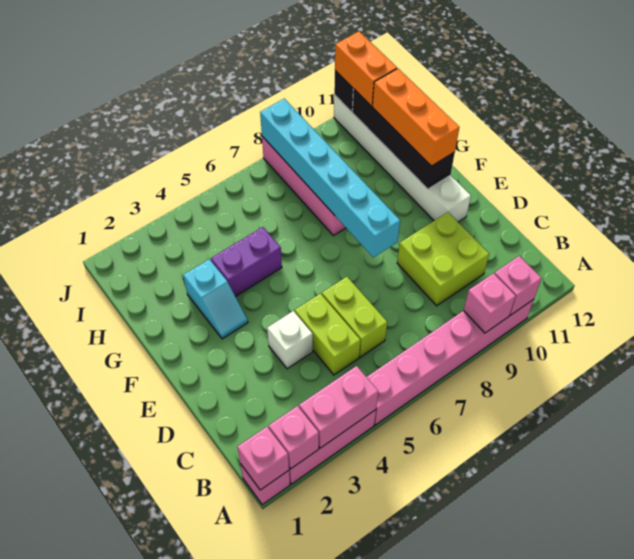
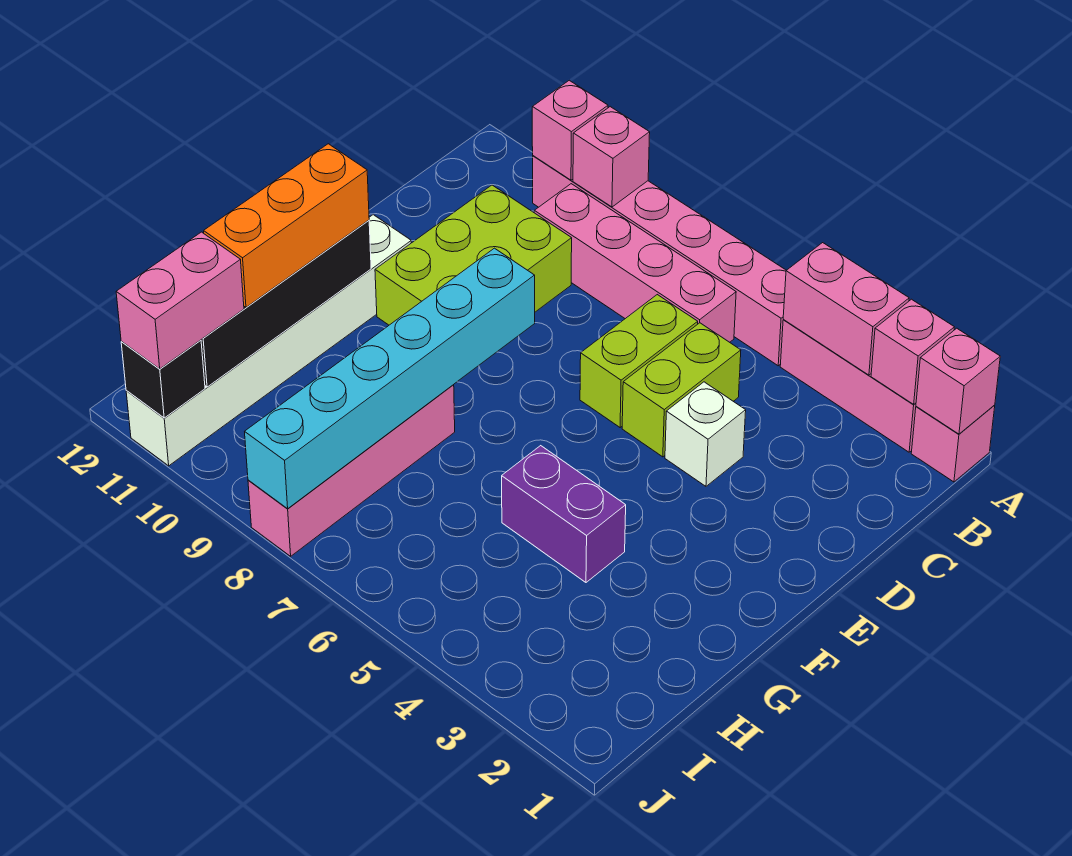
none -> pink 1x4 brick [534,184,736,342]
lime 2x2 brick [397,212,489,306] -> lime 2x3 brick [375,185,572,325]
cyan 1x2 slope [183,259,248,339] -> none
orange 1x2 brick [335,31,397,106] -> pink 1x2 brick [116,232,244,369]

